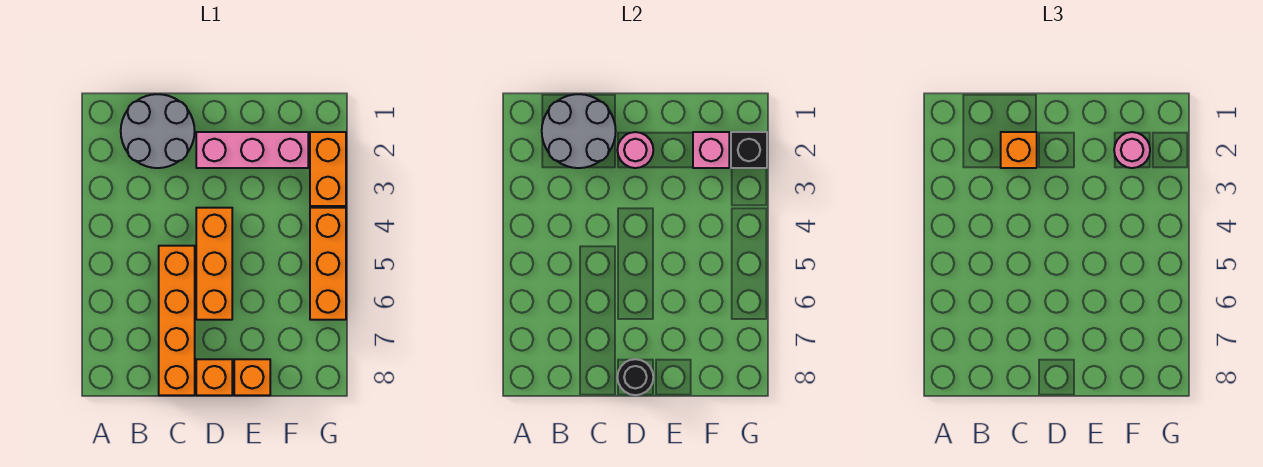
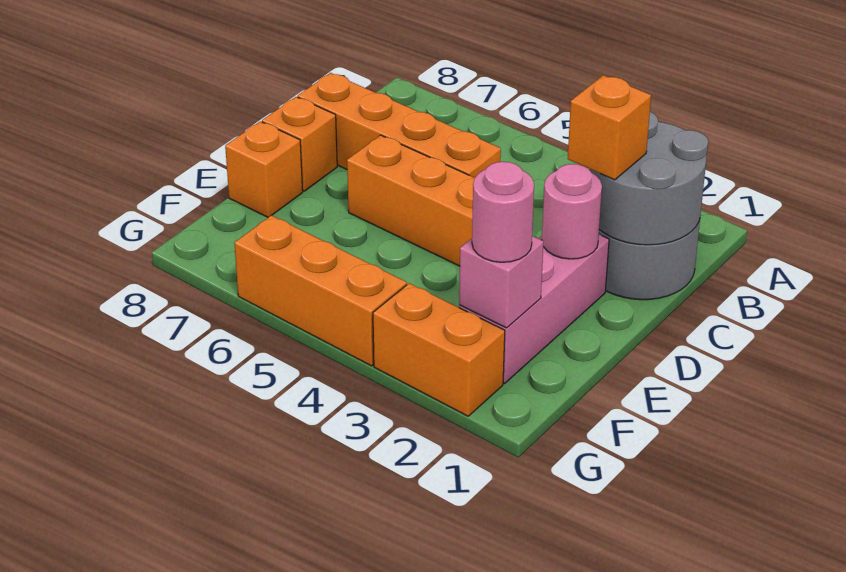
black 1x1 round brick [617,359,653,395] -> none
black 1x1 brick [731,132,767,168] -> none

